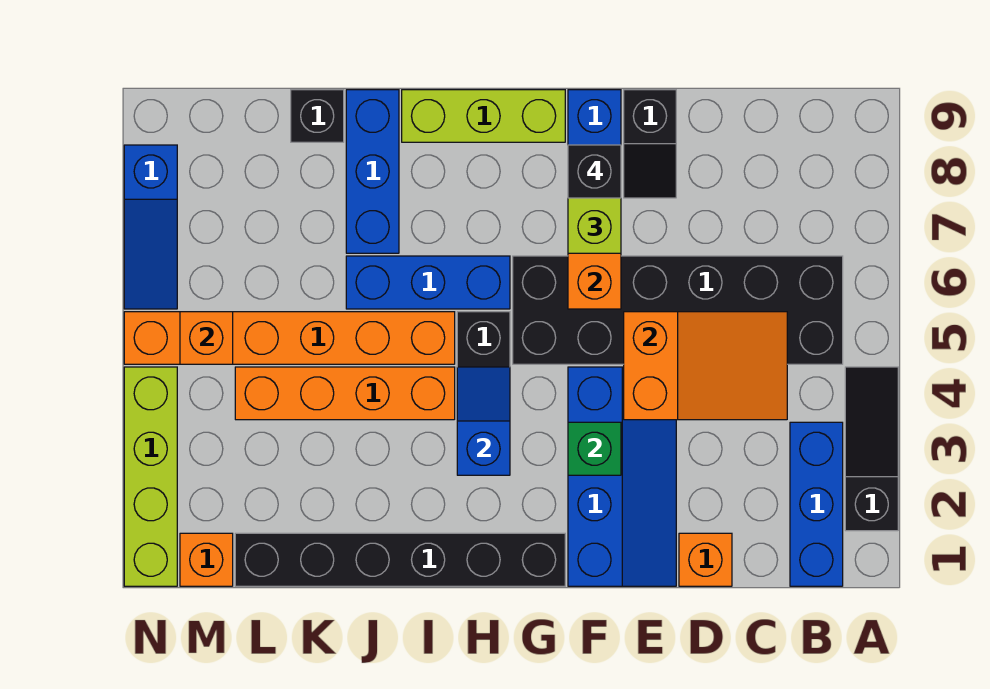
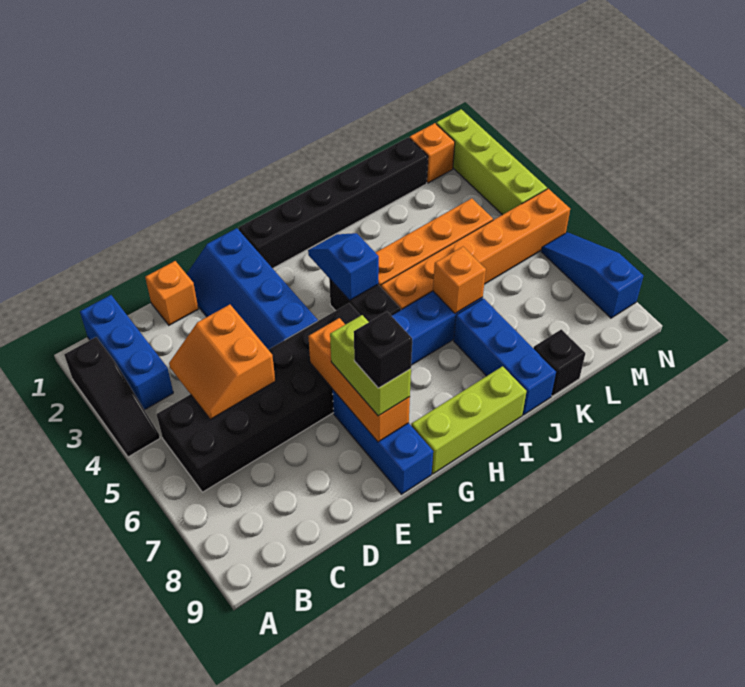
orange 2x3 slope [624,312,787,420] -> orange 2x2 slope [169,305,275,419]
black 1x2 slope [624,90,676,198] -> none
green 1x1 brick [568,422,621,475] -> none
blue 1x2 slope [457,367,510,475] -> blue 1x2 slope turned to [308,233,379,300]
orange 1x1 brick [180,312,233,364] -> orange 1x1 brick moved to [433,247,486,313]

